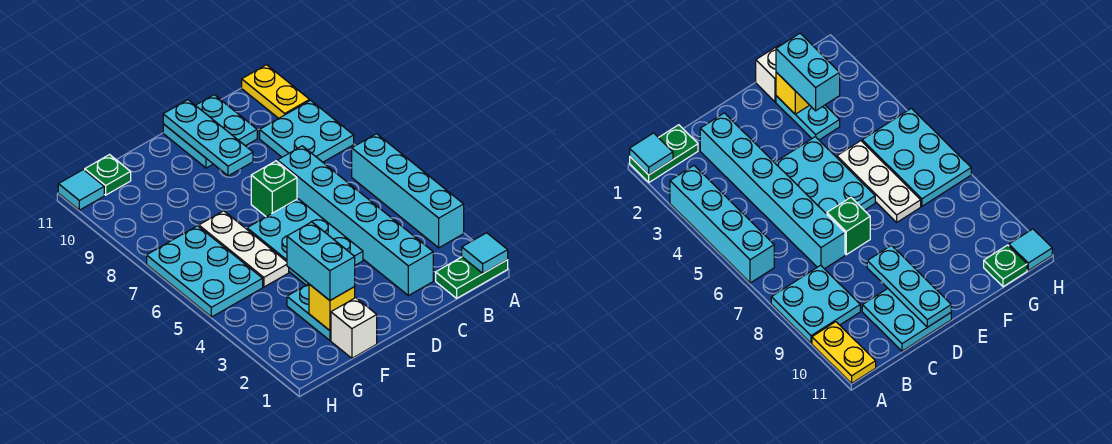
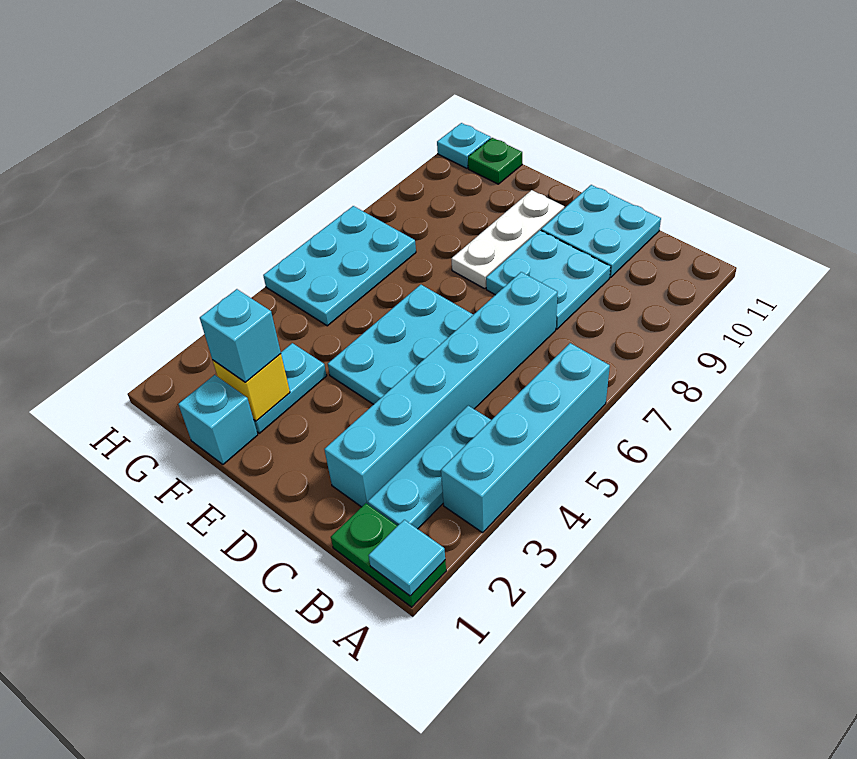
cyan 2x2 plate [260,100,354,162] -> cyan 2x2 plate moved to [486,230,611,329]
yellow 1x2 plate [242,65,310,118] -> none
green 1x1 brick [251,161,297,217] -> none
cyan 1x3 plate [163,100,253,176] -> cyan 1x3 plate moved to [368,406,491,529]
white 1x1 brick [331,298,377,358] -> cyan 1x1 brick [178,375,258,464]
cyan 1x2 brick [287,222,355,300] -> cyan 1x1 brick [200,289,281,382]
white 1x3 plate [199,211,289,287] -> white 1x3 plate moved to [451,190,564,289]
cyan 1x1 tile [58,170,104,210] -> cyan 1x1 plate [437,123,491,168]

